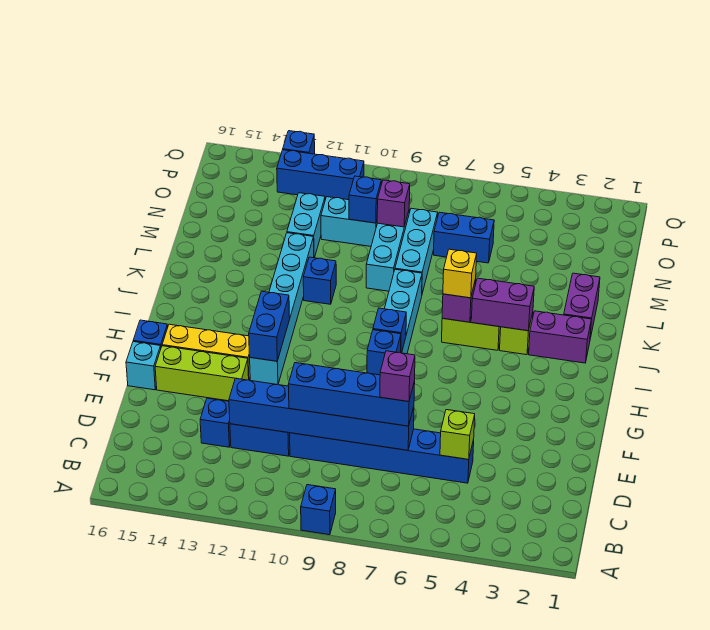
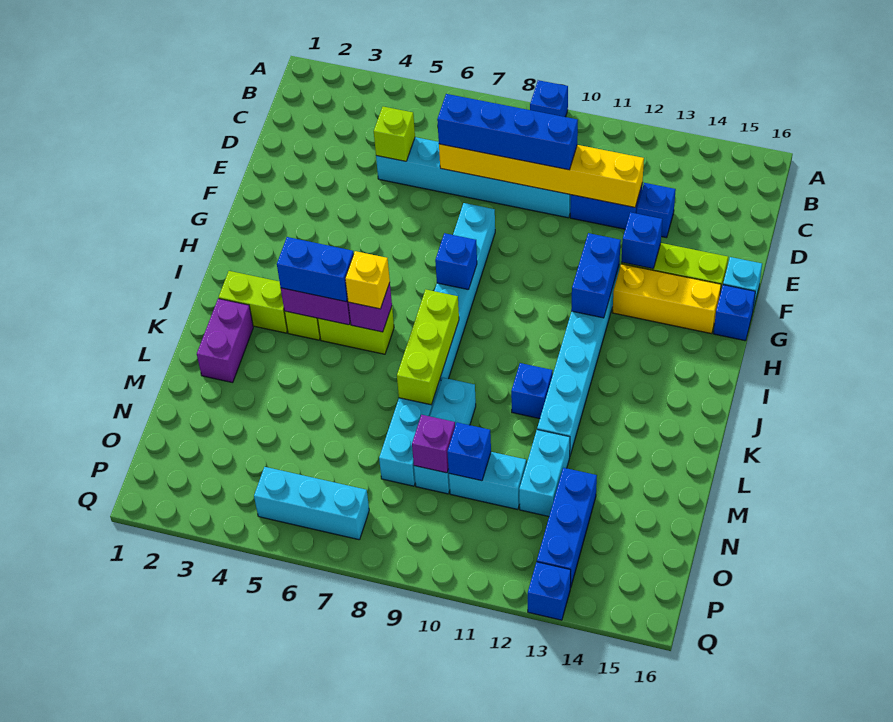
blue 1x6 brick [290,429,474,483] -> cyan 1x6 brick [376,137,571,218]
blue 1x6 brick [229,378,414,450] -> yellow 1x6 brick [439,144,644,207]
purple 1x1 brick [380,351,415,402] -> none
blue 1x1 brick [367,330,401,375] -> blue 1x1 brick moved to [621,212,662,269]
purple 1x2 brick [529,311,591,363] -> lime 1x2 brick [219,271,288,333]
none -> lime 1x3 brick [397,290,459,405]
blue 1x2 brick [434,212,494,263] -> blue 1x2 brick moved to [277,237,354,302]
none -> cyan 1x3 brick [254,467,369,540]
blue 1x3 brick [277,150,364,200] -> blue 1x3 brick turned to [537,468,597,588]

